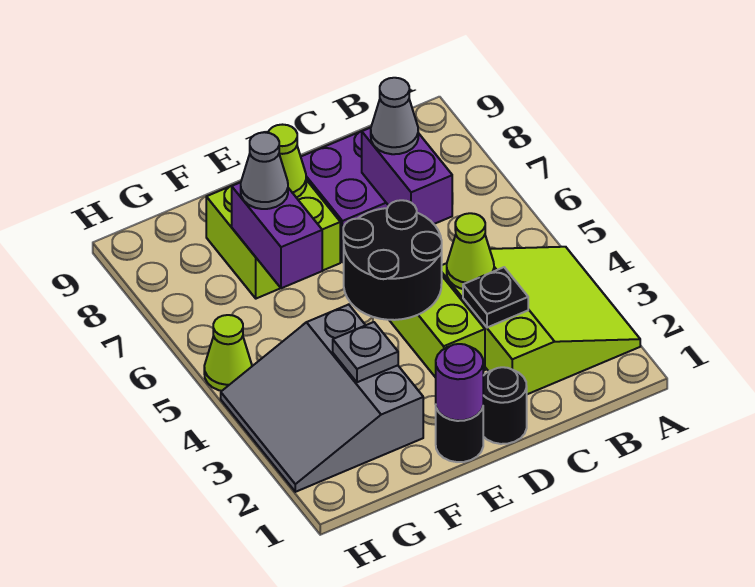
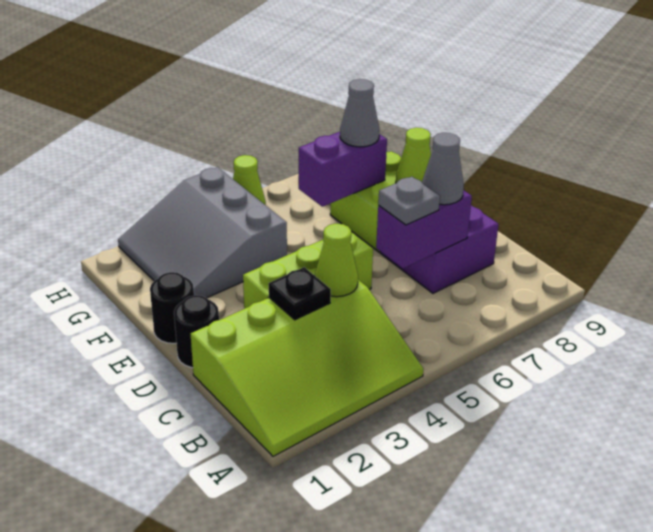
lime 3x3 slope [442,247,640,394] -> lime 3x4 slope [191,280,423,456]
black 2x2 round brick [343,200,442,320] -> none
purple 1x1 round brick [436,344,483,420] -> none
grey 3x3 slope [221,304,423,492] -> grey 3x3 slope turned to [118,167,287,298]
grey 1x1 plate [333,322,398,382] -> grey 1x1 plate moved to [378,177,440,225]

